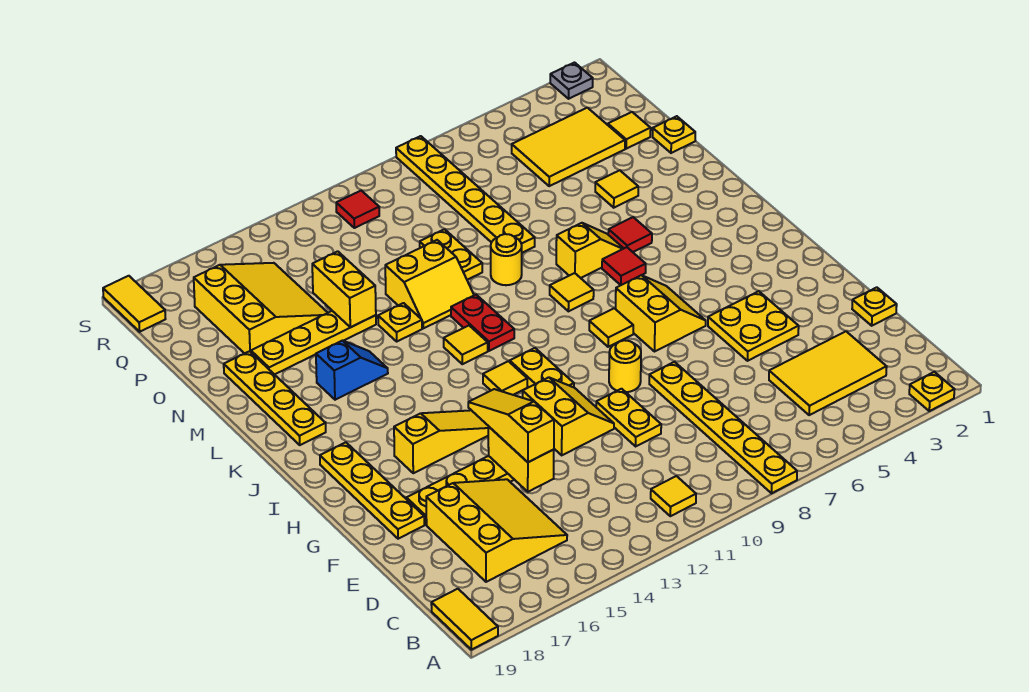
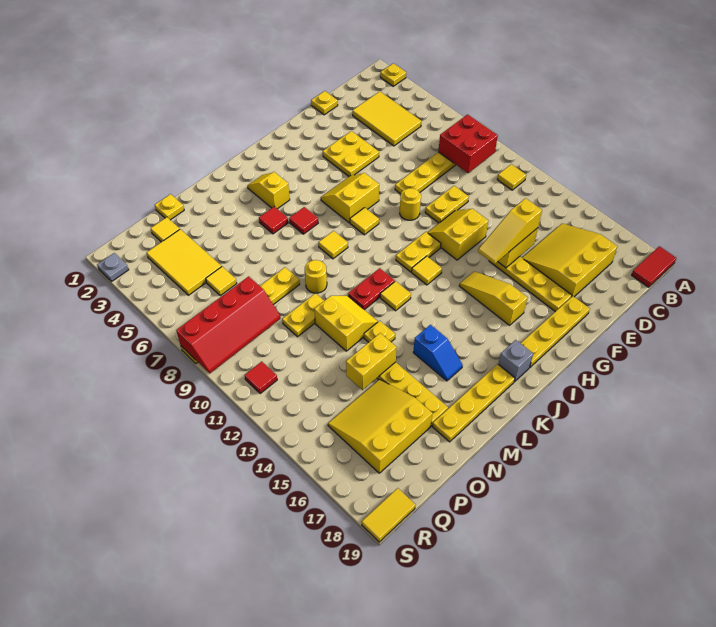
yellow 1x2 tile [431,589,498,650] -> red 1x2 tile [632,246,676,287]
none -> red 2x2 brick [438,115,498,173]
none -> grey 1x1 brick [498,340,533,382]
yellow 1x2 slope [556,223,624,278] -> yellow 1x2 slope moved to [248,172,290,209]
blue 1x2 slope [316,341,388,400] -> blue 1x2 slope turned to [413,325,463,381]
yellow 1x1 tile [595,170,638,208] -> yellow 1x1 tile moved to [206,267,237,296]
none -> red 2x4 slope [176,276,281,373]

